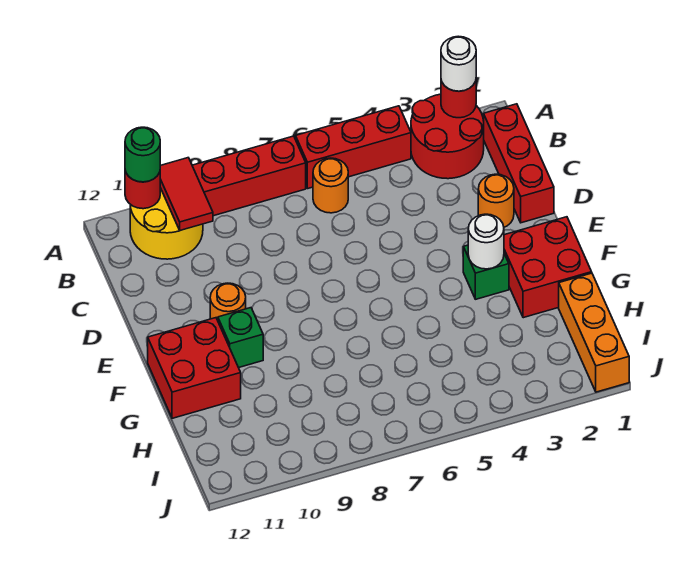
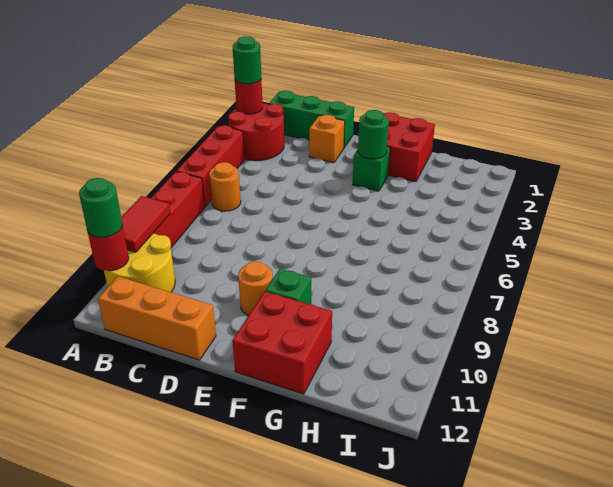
white 1x1 round brick [441,36,476,91] -> green 1x1 round brick [233,36,261,84]
red 1x2 tile [160,158,213,230] -> red 1x2 tile turned to [121,196,170,252]
red 1x3 brick [484,104,554,223] -> green 1x3 brick [269,91,354,148]
orange 1x1 round brick [478,174,514,227] -> orange 1x1 brick [309,115,345,163]
white 1x1 round brick [468,214,504,269] -> green 1x1 round brick [358,110,389,159]
orange 1x3 brick [559,273,629,392] -> orange 1x3 brick moved to [98,276,216,360]

